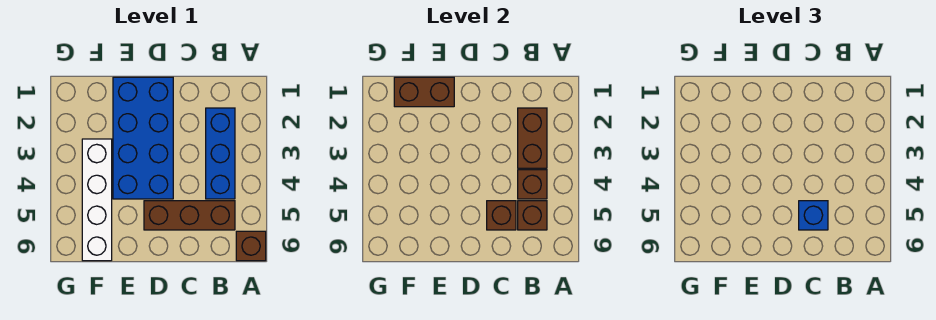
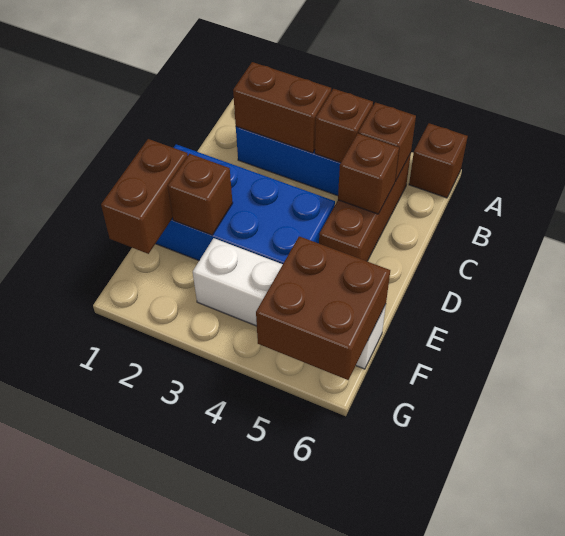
blue 1x1 brick [799,201,828,230] -> none
none -> brown 1x1 brick [168,154,233,235]
none -> brown 2x2 brick [256,236,390,380]

